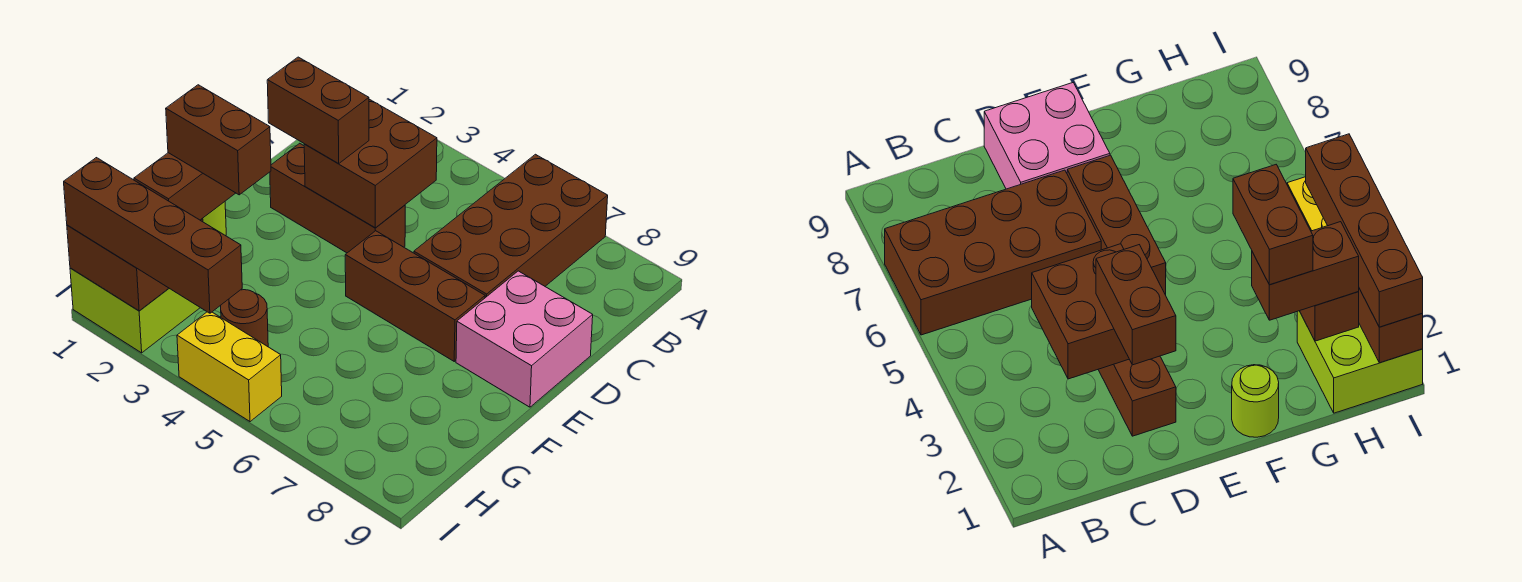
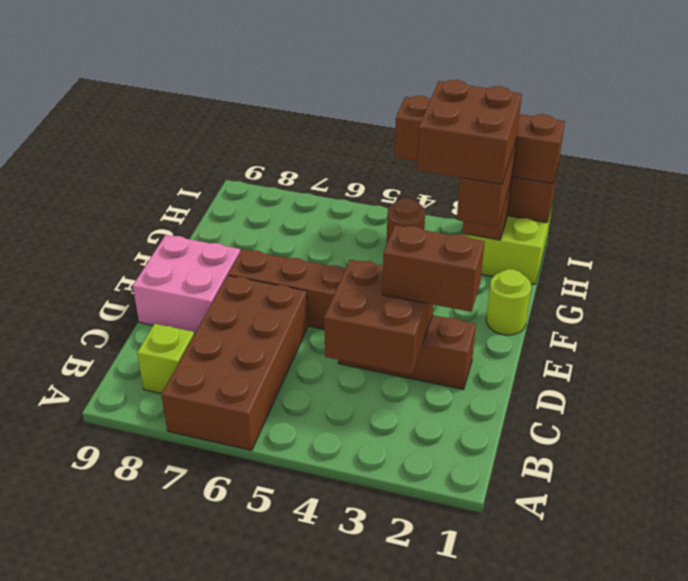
none -> lime 1x1 brick [137,324,194,394]
brown 1x2 brick [166,85,271,195] -> brown 2x2 brick [417,80,522,184]
yellow 1x2 brick [177,312,282,422] -> none

